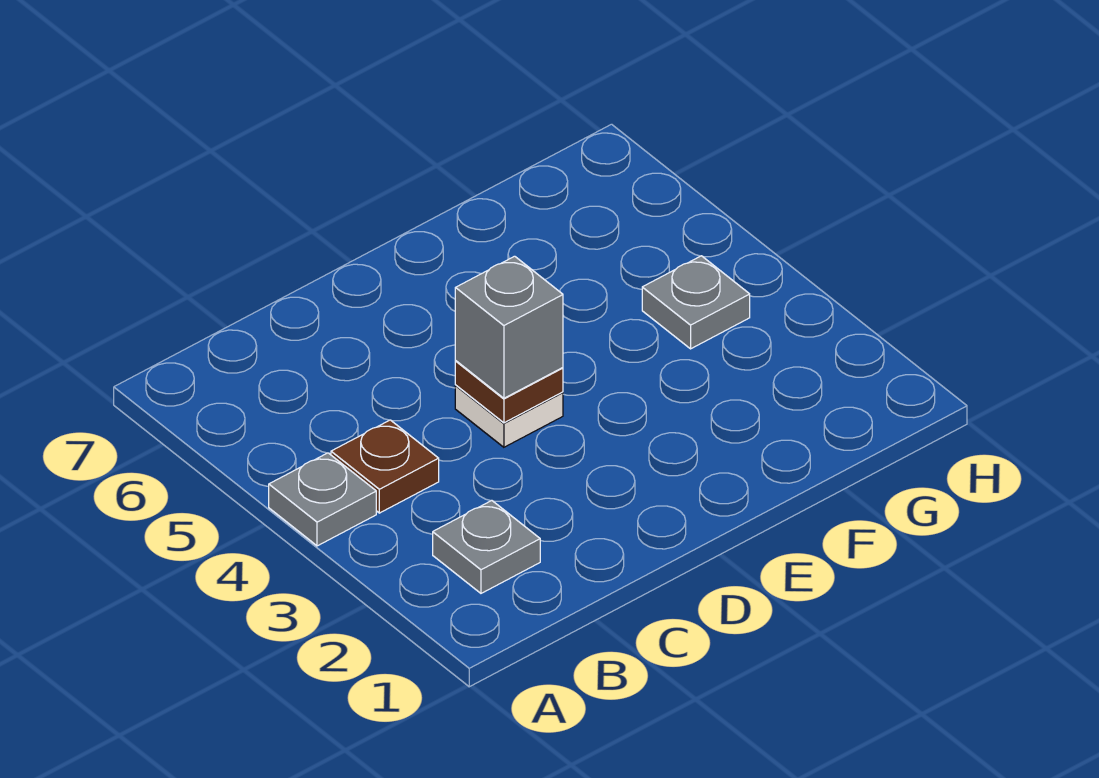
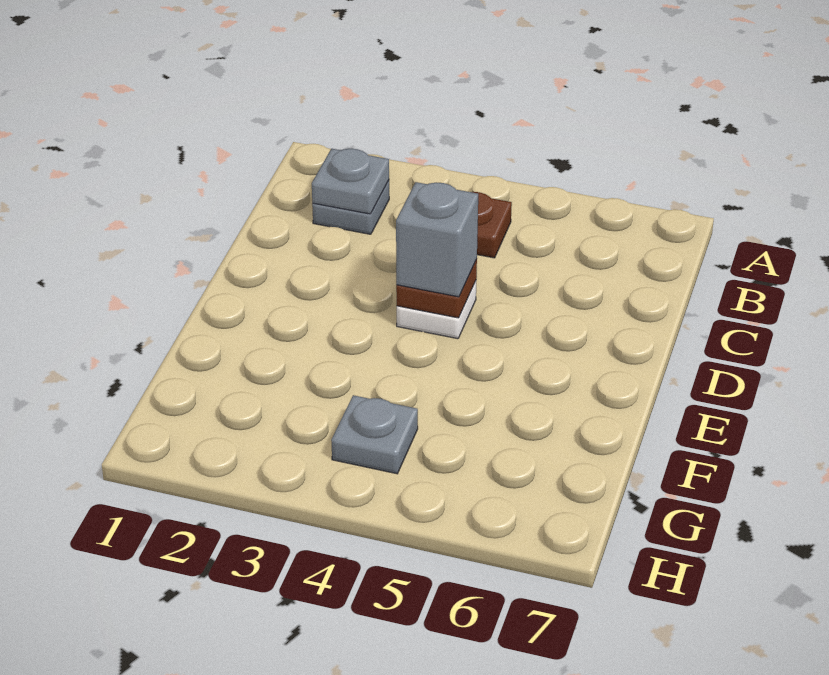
grey 1x1 plate [269,453,376,546] -> grey 1x1 plate moved to [312,149,389,214]

